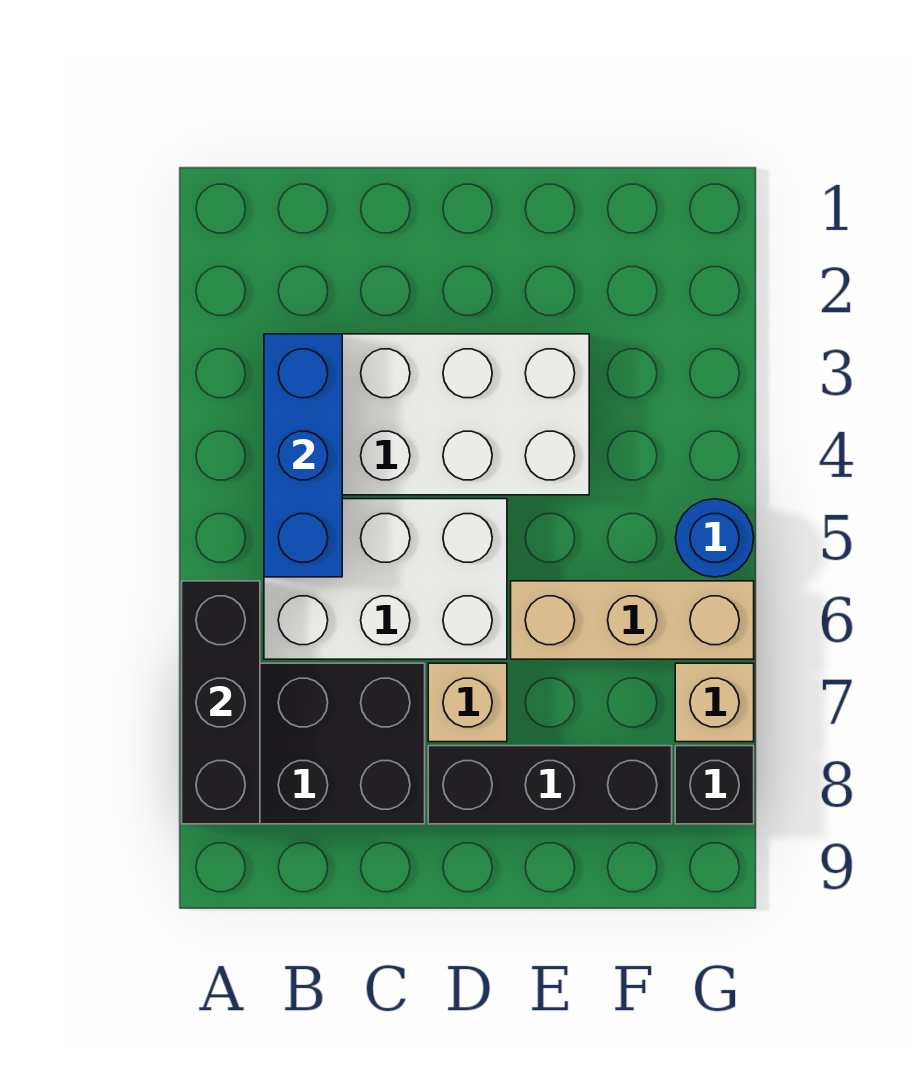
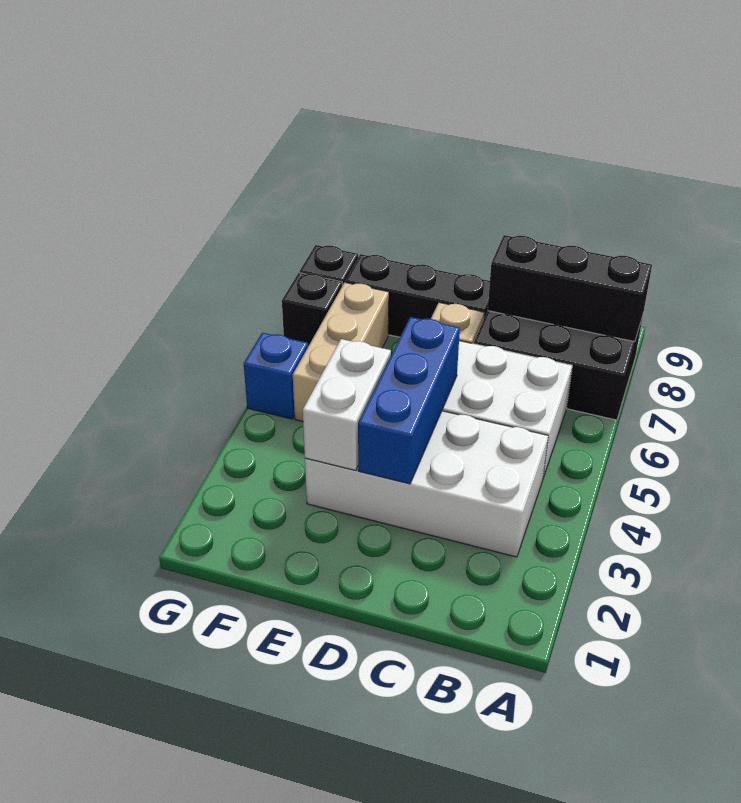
black 1x3 brick [182,581,260,824] -> black 1x3 brick turned to [488,235,652,342]
blue 1x3 brick [264,334,342,577] -> blue 1x3 brick moved to [358,317,460,484]
none -> white 1x2 brick [303,339,391,470]
tan 1x3 brick [511,581,754,659] -> tan 1x3 brick turned to [293,283,389,422]
blue 1x1 round brick [676,499,754,577] -> blue 1x1 brick [244,333,308,419]
tan 1x1 brick [675,663,754,742] -> black 1x1 brick [282,273,342,346]

